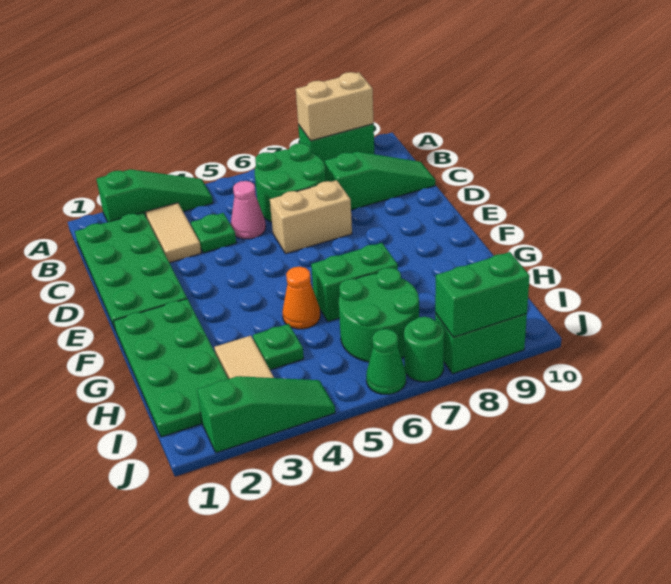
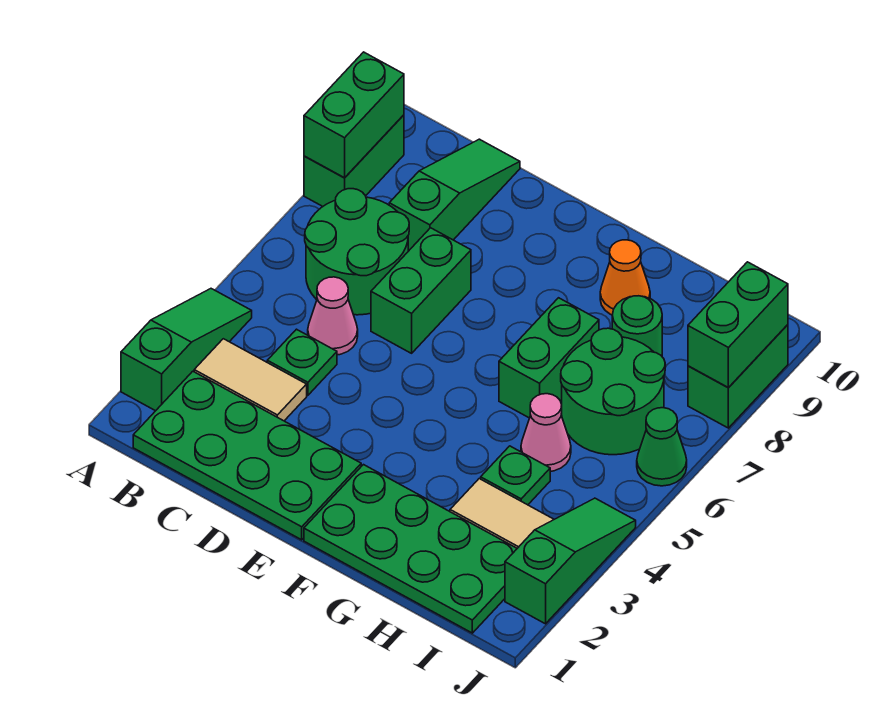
tan 1x2 brick [296,72,374,141] -> green 1x2 brick [304,52,404,178]
tan 1x2 brick [270,180,352,254] -> green 1x2 brick [371,228,471,353]
orange 1x1 cone [282,267,320,329] -> orange 1x1 cone moved to [600,240,650,315]
none -> pink 1x1 cone [521,394,571,471]
green 1x1 round brick [404,317,444,382] -> green 1x1 round brick moved to [612,296,662,356]

